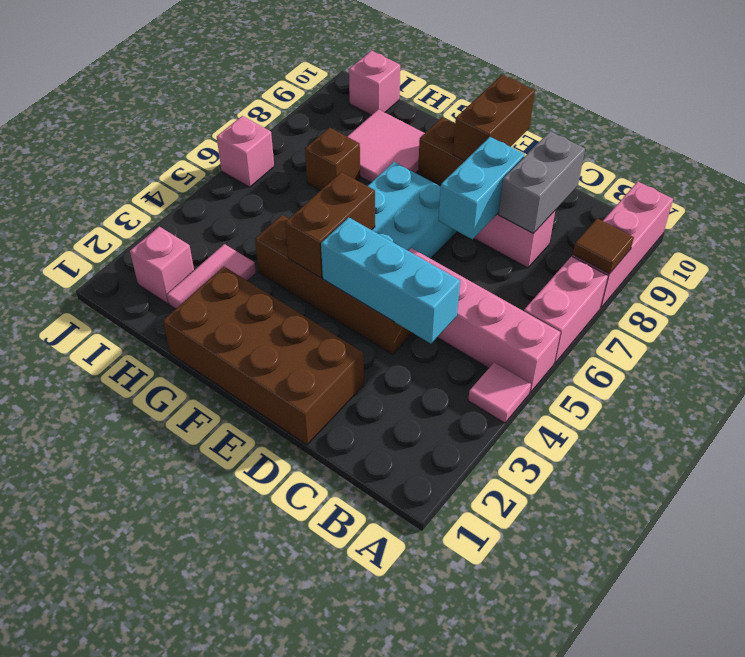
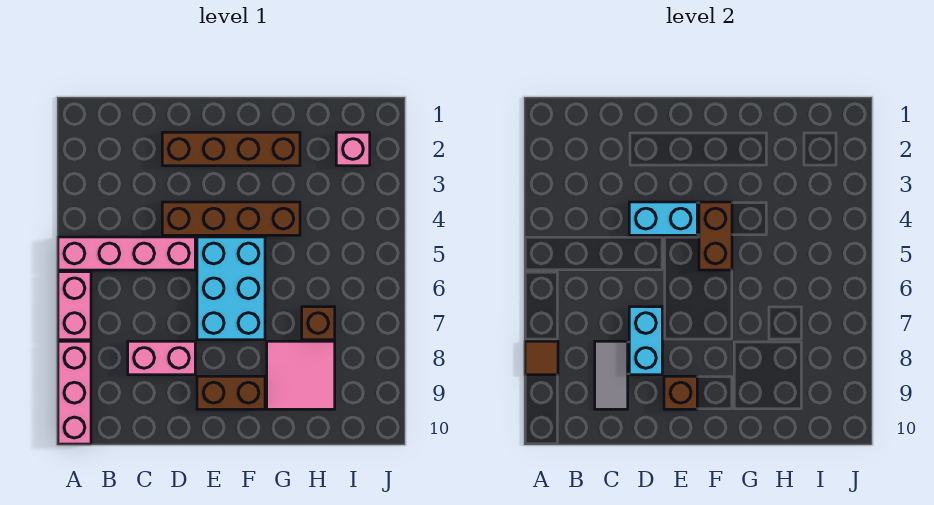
pink 1x1 tile [468,362,531,423] -> none
cyan 1x3 brick [321,217,460,344] -> cyan 1x2 brick [629,202,697,235]
grey 1x2 brick [499,131,585,234] -> grey 1x2 tile [595,341,628,409]
brown 2x4 brick [163,267,364,445] -> brown 1x4 brick [162,132,300,166]
brown 1x2 brick [453,75,535,161] -> brown 1x1 brick [664,376,697,409]
pink 1x2 tile [167,244,256,309] -> none
pink 1x1 brick [349,51,400,115] -> none
pink 1x1 brick [217,116,274,187] -> none

